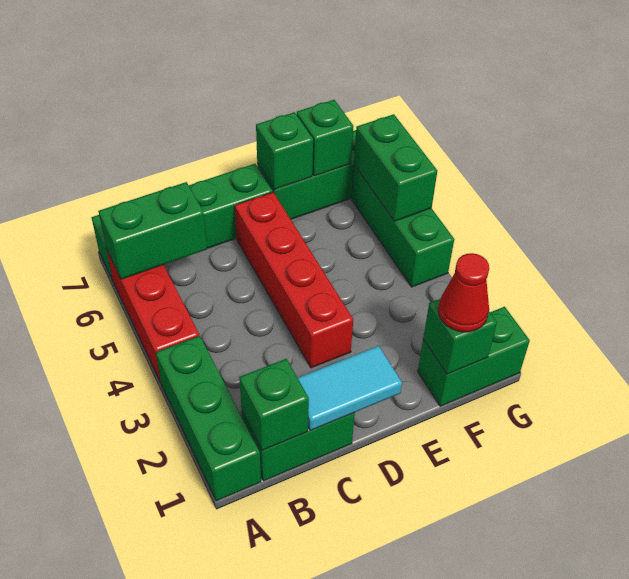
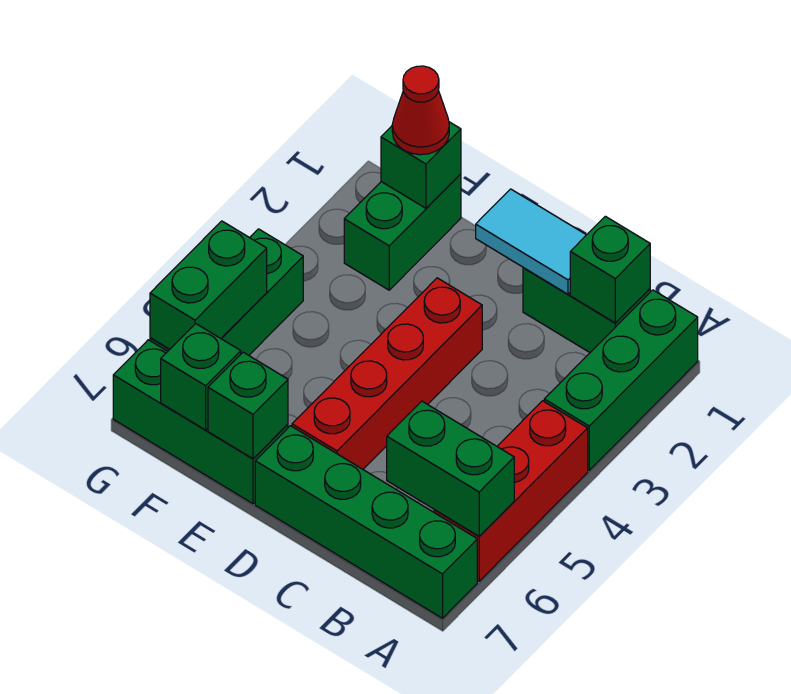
green 1x2 brick [418,307,530,406] -> green 1x2 brick turned to [344,174,461,290]

